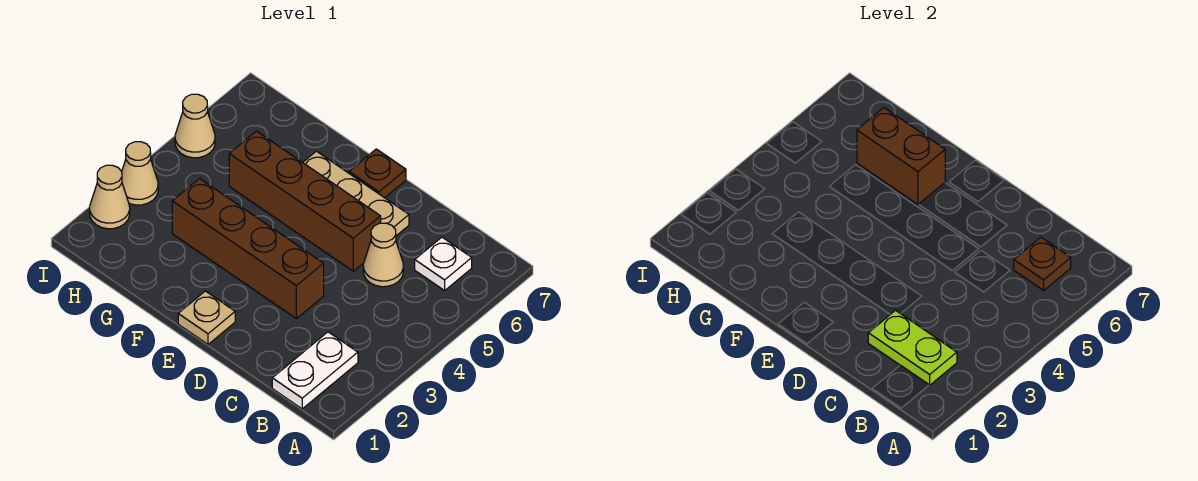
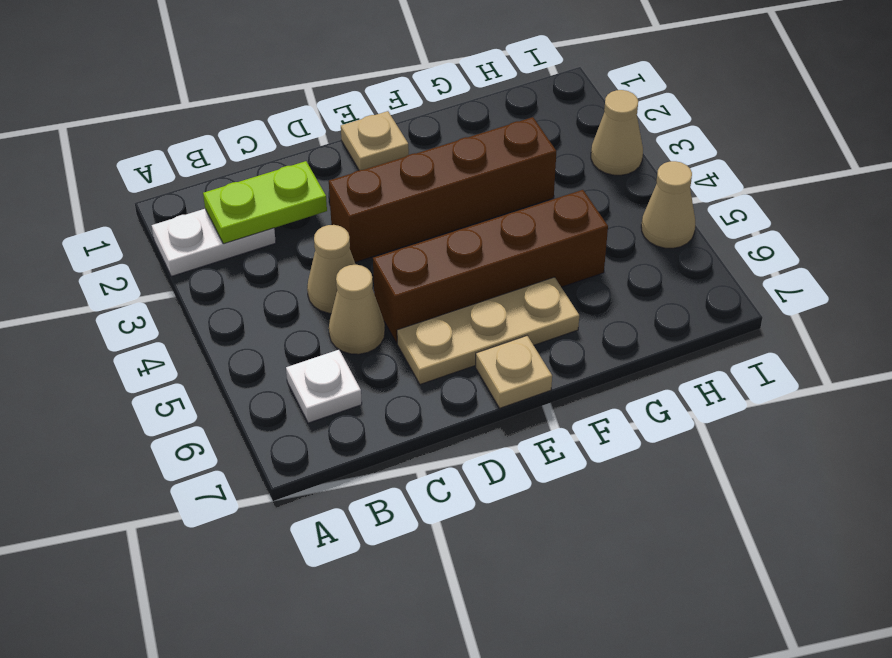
white 1x2 plate [272,332,358,409] -> white 1x2 plate turned to [152,209,276,276]
brown 1x1 plate [1014,237,1071,290] -> none
brown 1x1 plate [349,149,406,198] -> tan 1x1 plate [476,336,552,408]
brown 1x2 brick [857,108,945,205] -> none
tan 1x1 cone [90,165,130,229] -> tan 1x1 cone moved to [307,225,356,313]

